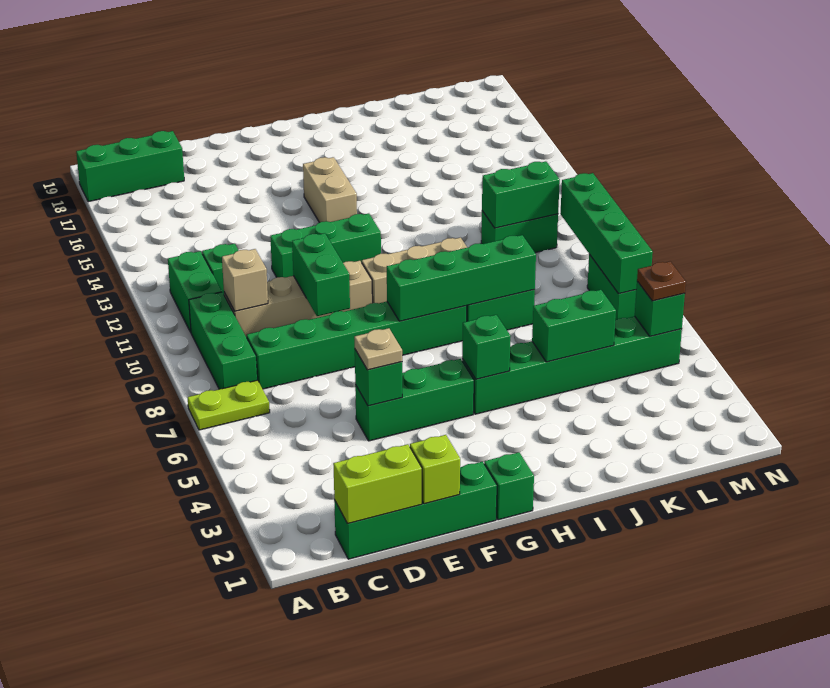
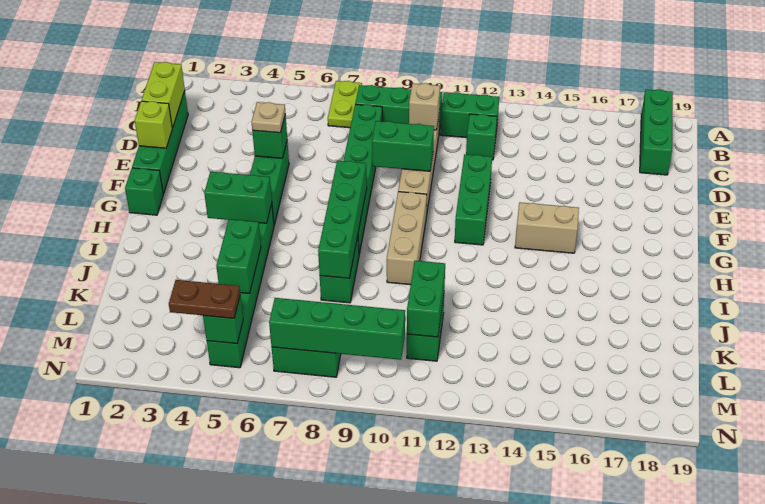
green 1x1 brick [462,315,511,379] -> green 1x2 brick [204,172,272,223]
brown 1x1 plate [637,261,686,301] -> brown 1x2 plate [169,280,240,318]

